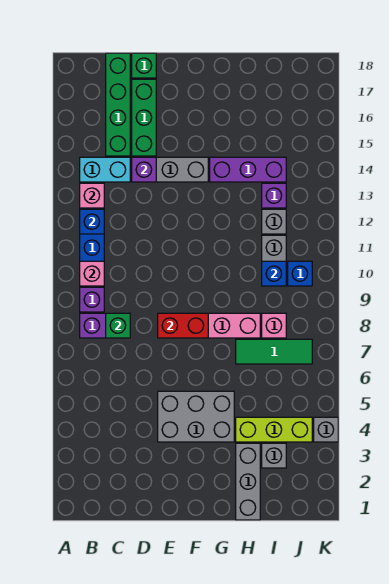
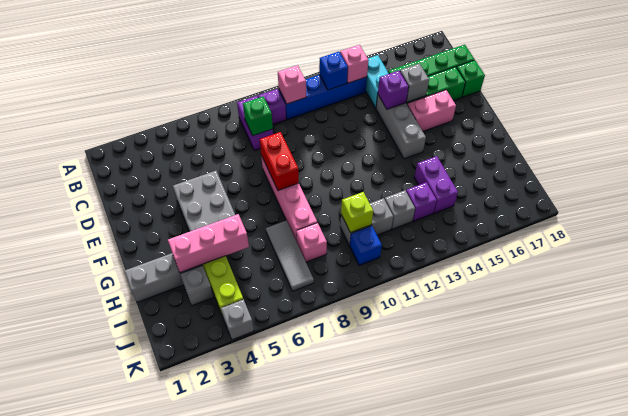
none -> grey 1x1 brick [400,64,429,102]
none -> pink 1x2 brick [407,90,456,131]
purple 1x3 brick [210,157,286,182] -> purple 1x2 brick [414,156,458,213]
none -> pink 1x3 brick [168,214,249,272]
green 1x3 tile [236,339,312,364] -> grey 1x3 tile [266,220,314,291]
blue 1x1 brick [262,261,286,286] -> lime 1x1 brick [341,192,373,233]

